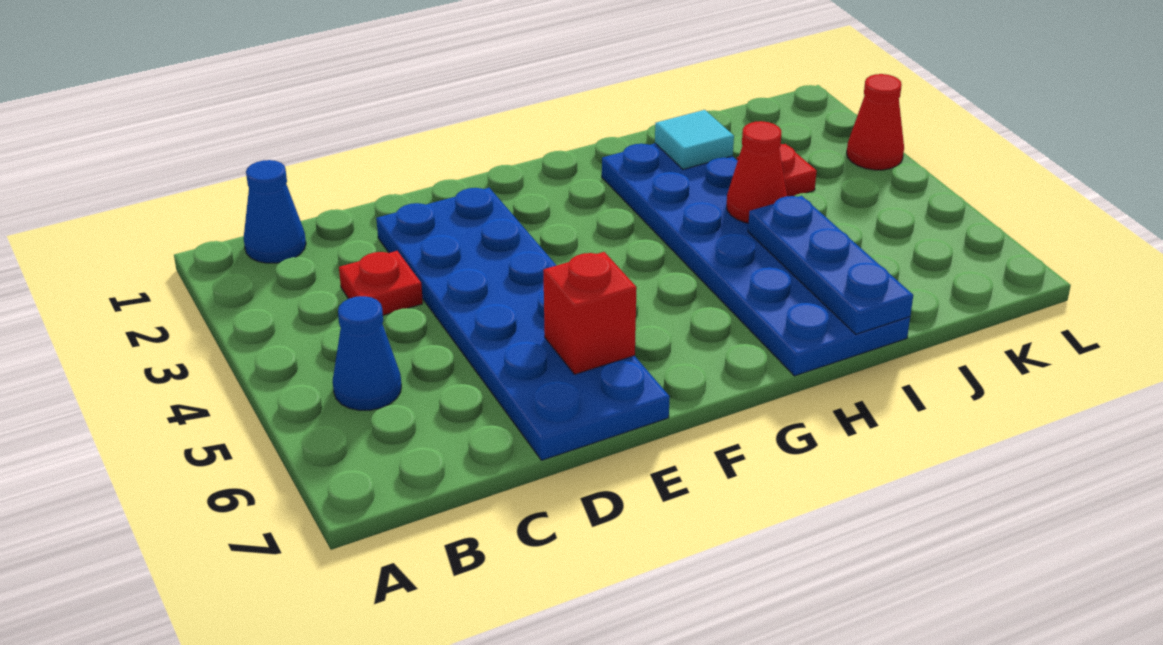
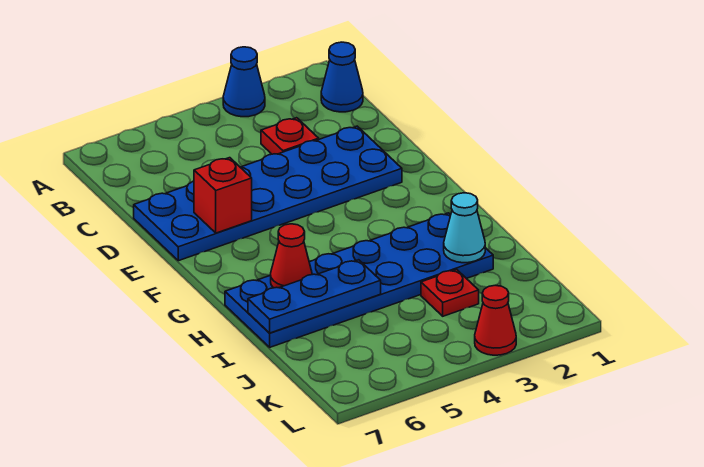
blue 1x1 cone [333,296,401,410] -> blue 1x1 cone moved to [223,47,265,117]
cyan 1x1 tile [655,110,734,169] -> cyan 1x1 cone [444,193,485,263]
red 1x1 cone [727,121,787,223] -> red 1x1 cone moved to [271,224,312,288]

